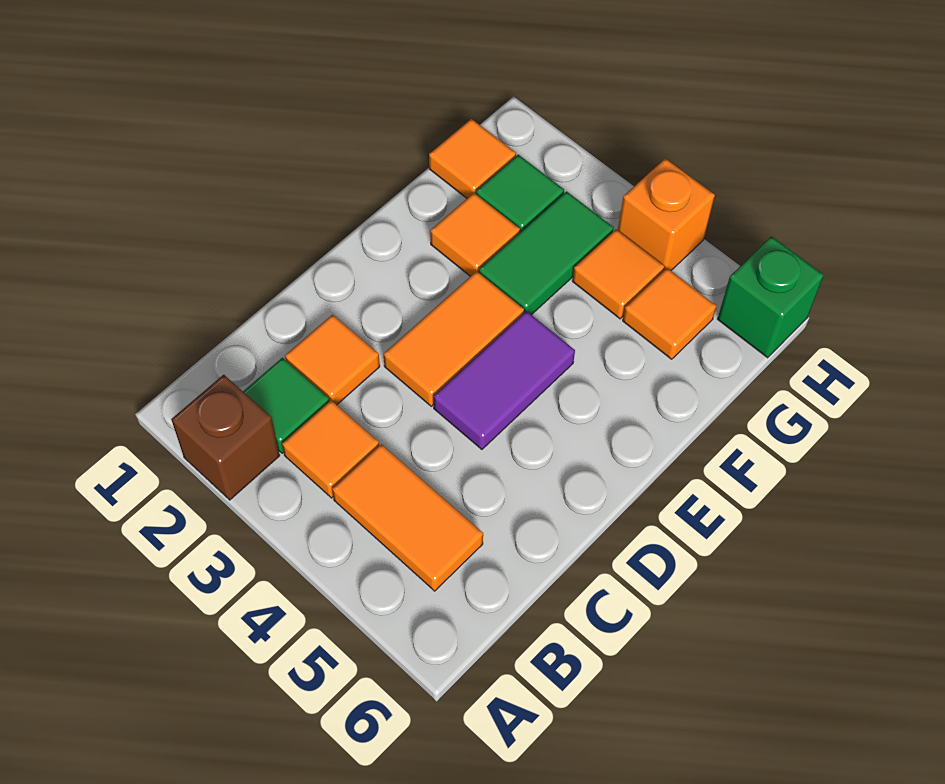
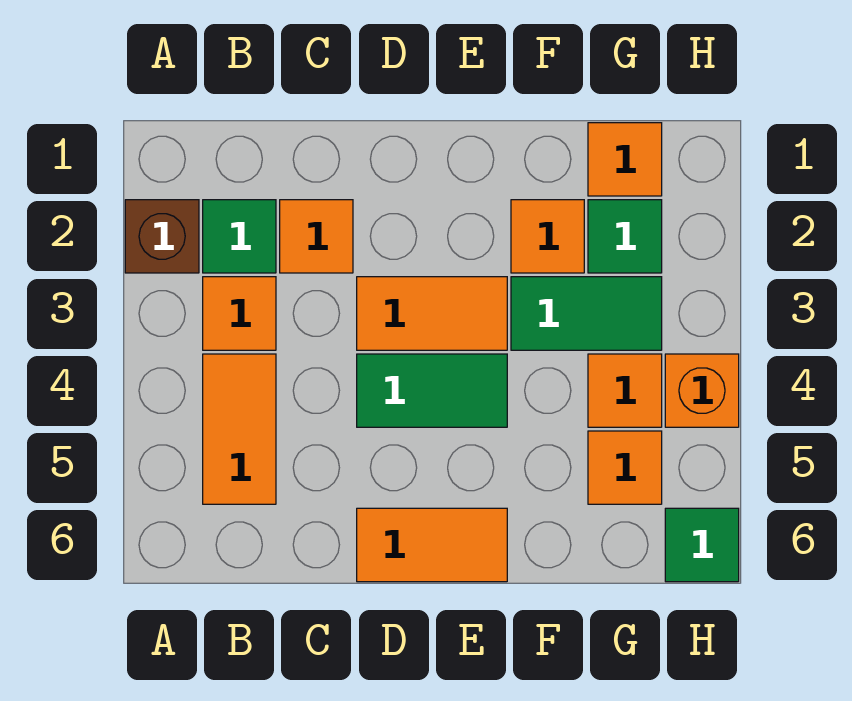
purple 1x2 tile [434,311,575,449] -> green 1x2 tile [357,354,507,427]
none -> orange 1x2 tile [357,508,507,582]
green 1x1 brick [718,236,824,358] -> green 1x1 tile [665,508,739,582]

